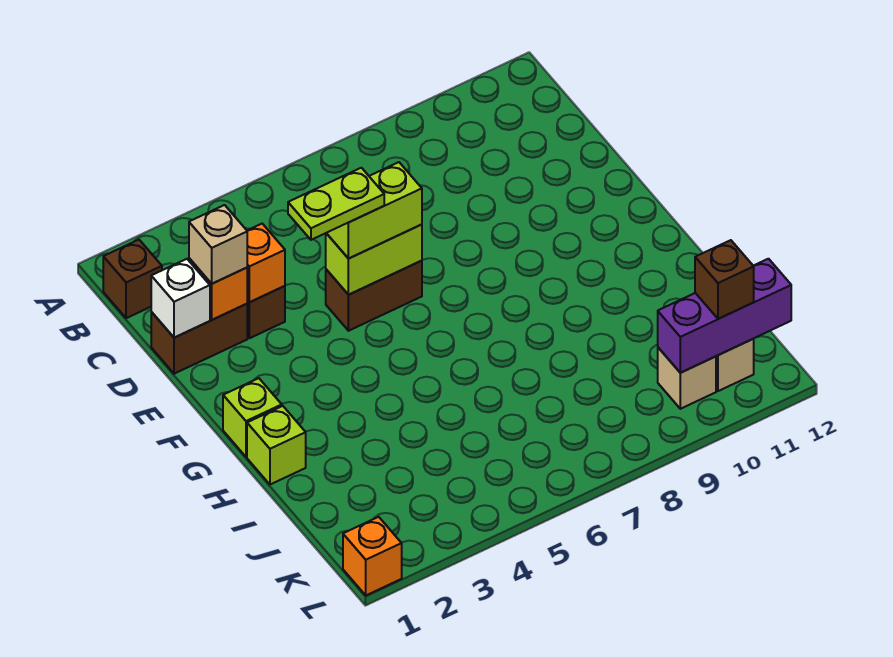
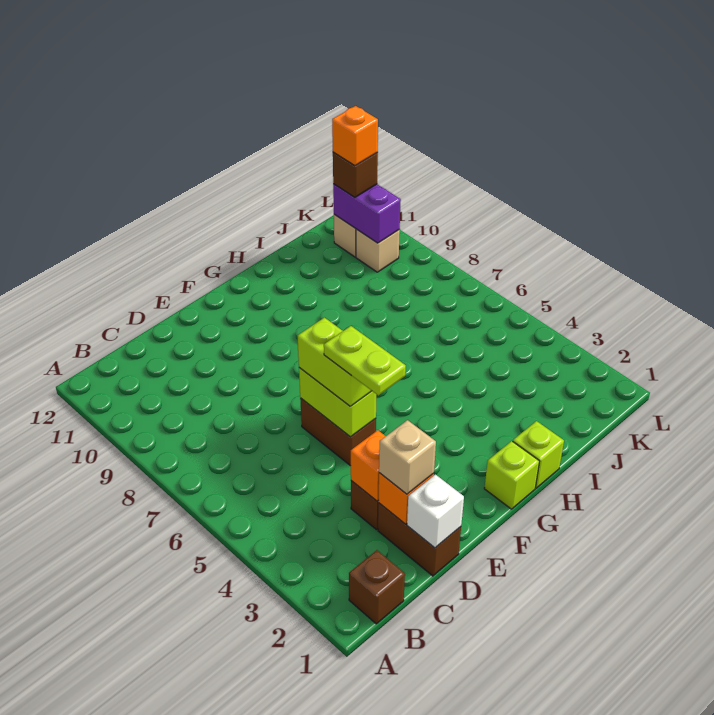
purple 1x3 brick [658,259,791,373] -> purple 1x2 brick [333,184,401,243]
orange 1x1 brick [343,517,402,595] -> orange 1x1 brick moved to [332,106,378,166]

